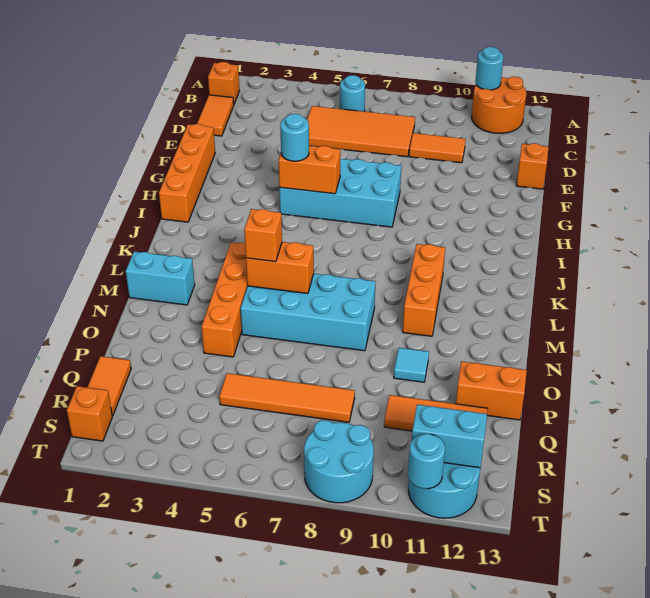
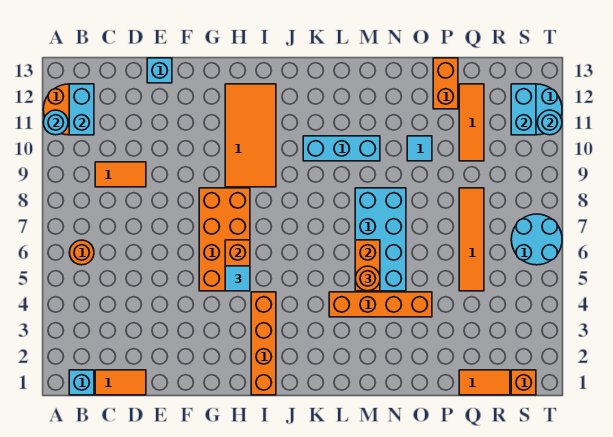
orange 1x1 brick [208,62,239,104] -> cyan 1x1 brick [69,370,94,395]
cyan 1x1 round brick [340,75,365,111] -> orange 1x1 round brick [69,240,94,265]
orange 2x4 tile [307,106,415,157] -> orange 2x4 tile moved to [225,84,276,187]
orange 1x2 tile [409,133,466,163] -> orange 1x2 tile turned to [95,162,146,187]
orange 1x1 brick [516,143,549,189] -> cyan 1x1 brick [147,58,172,83]
orange 1x4 brick [159,124,215,222] -> orange 1x4 brick turned to [251,292,276,395]
cyan 2x4 brick [279,159,401,227] -> orange 2x4 brick [199,188,250,291]
cyan 1x1 round brick [280,114,309,161] -> cyan 1x1 tile [225,266,250,291]
orange 1x3 brick [403,244,445,336] -> cyan 1x3 brick [303,136,380,161]
cyan 1x2 brick [126,252,195,305] -> cyan 1x2 brick moved to [69,84,94,135]
orange 1x1 brick [244,209,282,262] -> orange 1x1 round brick [355,266,380,291]
cyan 2x2 round brick [304,420,374,503] -> cyan 2x2 round brick moved to [511,214,562,265]

